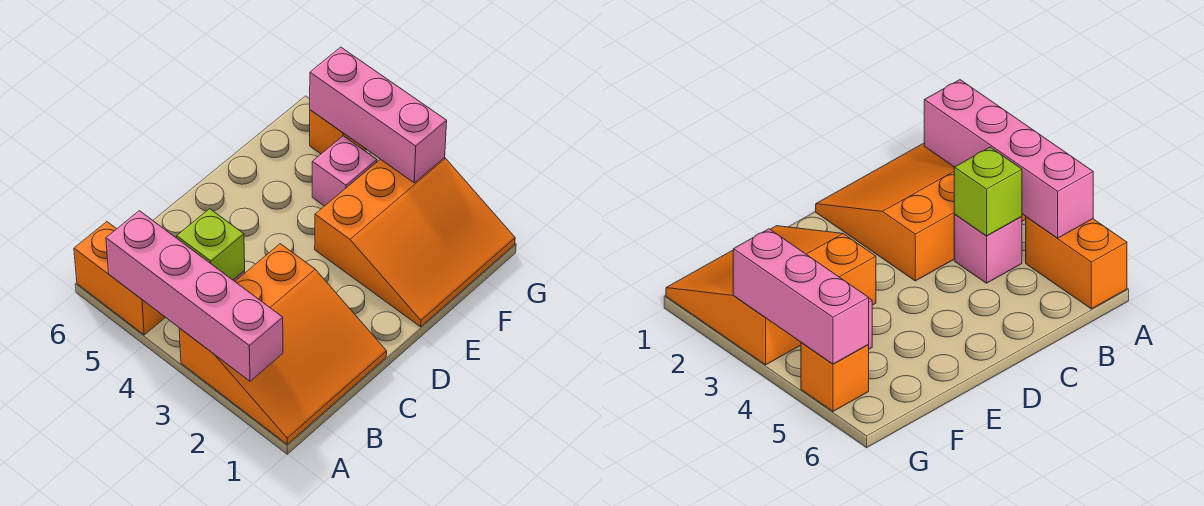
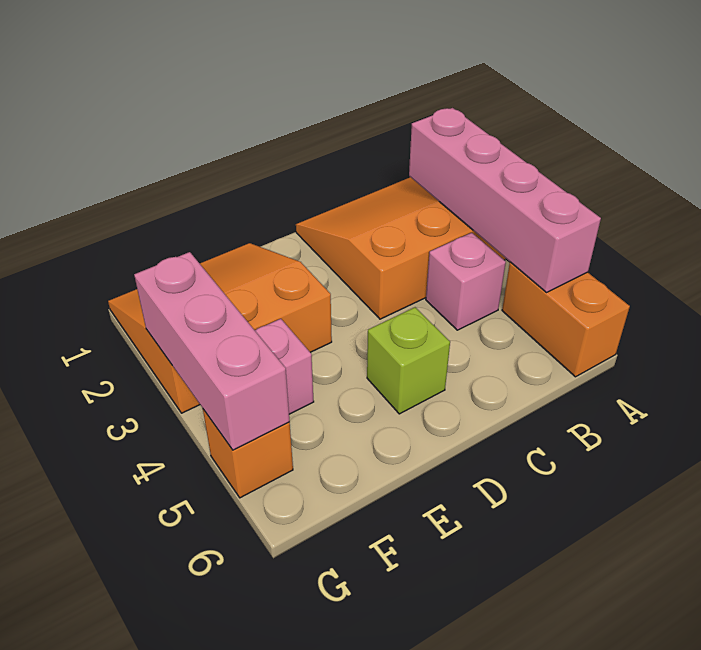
lime 1x1 brick [177,209,245,280] -> lime 1x1 brick moved to [367,307,450,414]

